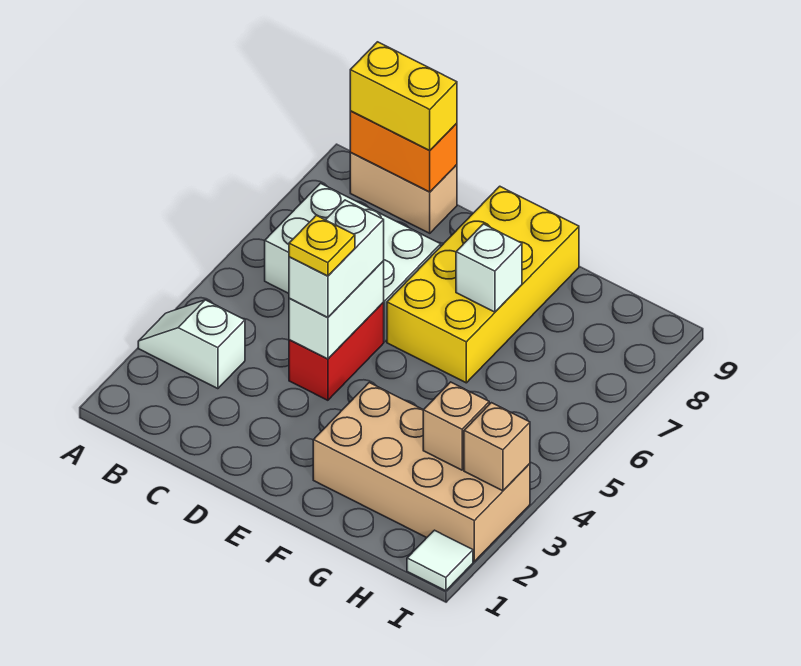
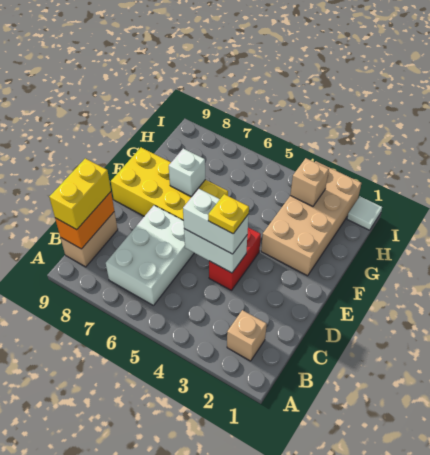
white 1x2 slope [138,300,245,389] -> none
red 1x2 brick [289,303,384,400] -> red 1x2 brick turned to [209,228,261,290]
tan 1x1 brick [464,403,530,491] -> tan 1x1 brick moved to [227,310,267,361]

